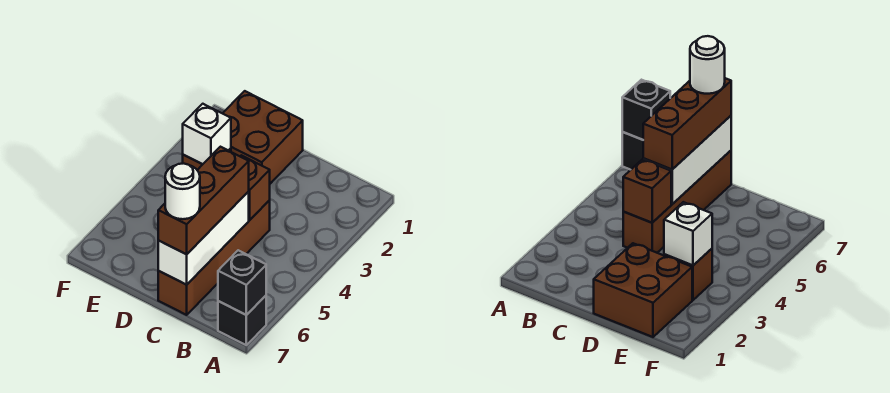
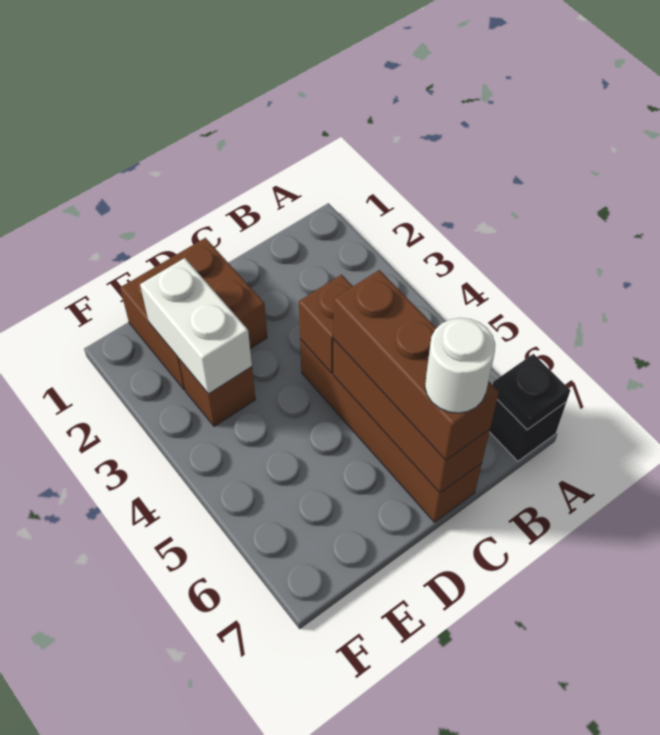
black 1x1 brick [218,250,266,315] -> black 1x1 plate [493,354,570,430]
white 1x3 brick [158,191,249,285] -> brown 1x3 brick [333,340,490,493]
white 1x1 brick [183,104,231,164] -> white 1x2 brick [140,258,252,394]

